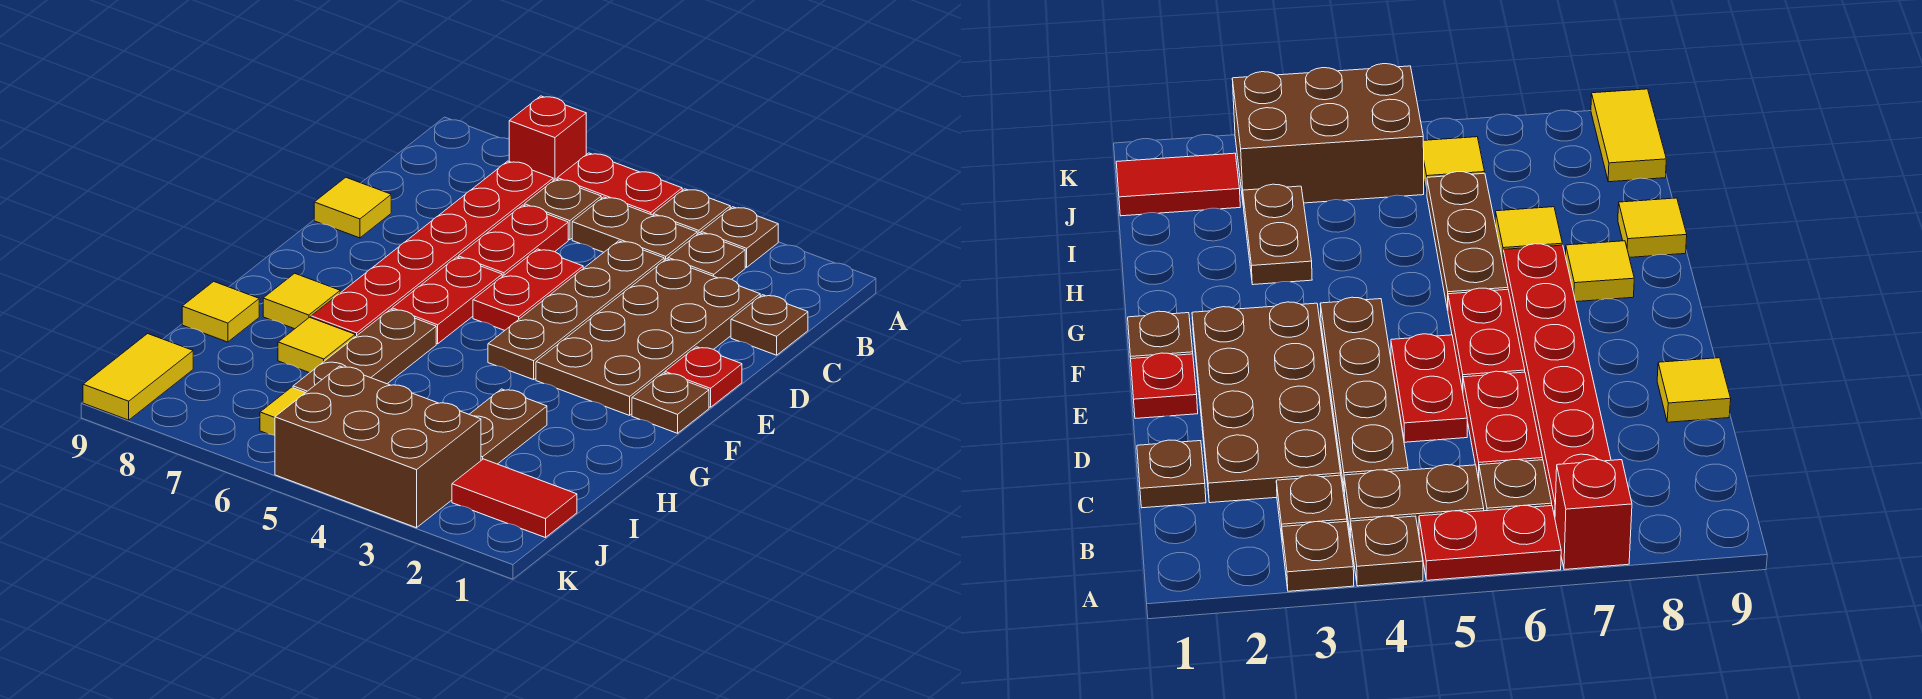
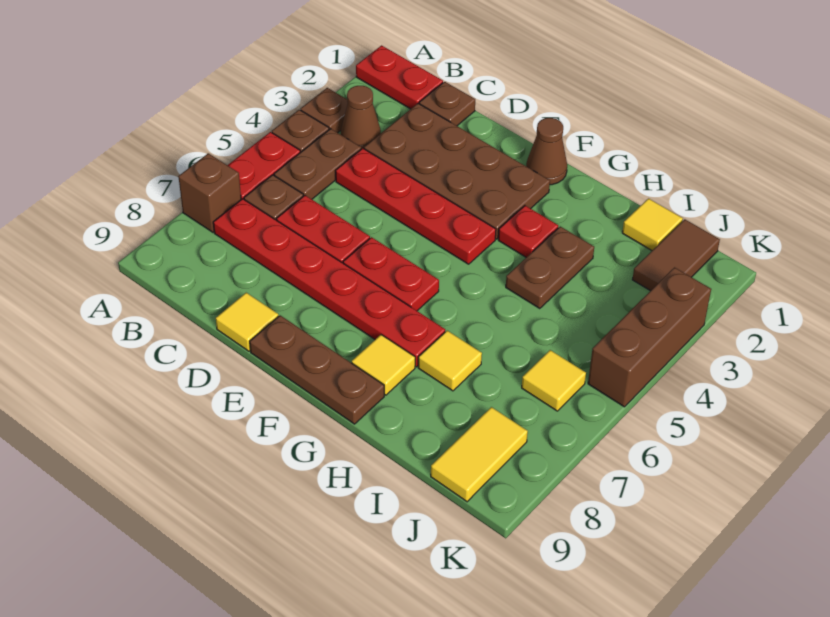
red 1x1 brick [509,96,586,181] -> brown 1x1 brick [178,153,241,232]
brown 1x1 plate [668,233,745,279] -> brown 1x1 cone [341,86,381,149]
brown 1x4 plate [488,241,664,380] -> red 1x4 plate [336,148,496,264]
red 1x2 plate [473,249,583,331] -> red 1x2 plate moved to [356,45,443,109]
red 1x1 plate [665,347,742,407] -> red 1x1 plate moved to [498,206,558,257]
brown 1x1 plate [632,373,709,433] -> brown 1x1 cone [526,118,567,185]
brown 1x3 plate [293,309,436,393] -> brown 1x3 plate moved to [250,315,384,424]
brown 1x2 plate [469,389,547,464] -> brown 1x2 plate turned to [506,226,594,309]
yellow 1x1 tile [182,281,259,342] -> yellow 1x1 tile moved to [622,199,683,250]
red 1x2 tile [452,459,577,538] -> brown 1x2 tile [632,219,720,291]
brown 2x3 brick [275,366,481,528] -> brown 1x3 brick [588,267,711,407]
yellow 1x2 tile [83,334,193,420] -> yellow 1x2 tile turned to [431,407,528,502]

